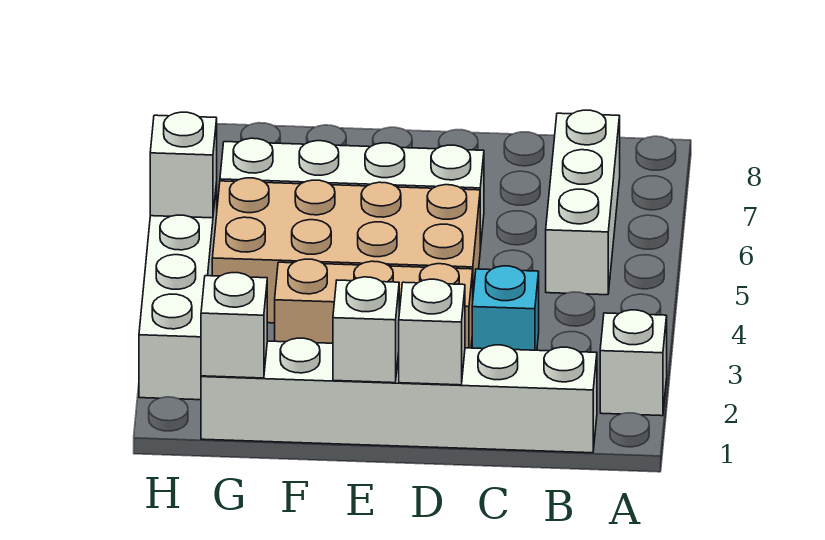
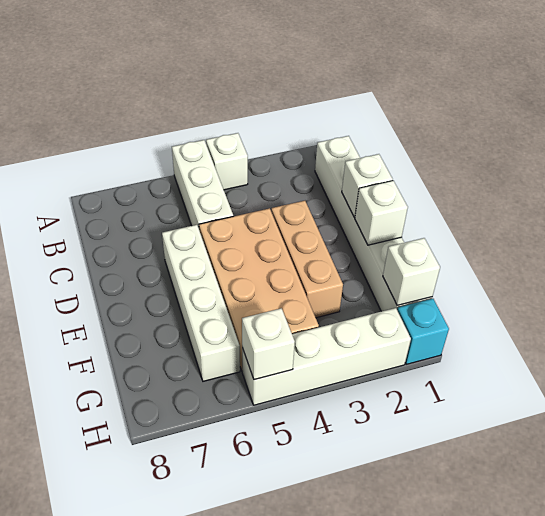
white 1x1 brick [600,310,667,416] -> white 1x1 brick moved to [206,133,248,190]
white 1x3 brick [546,110,620,295] -> white 1x3 brick turned to [172,140,233,228]
cyan 1x1 brick [472,266,539,350] -> cyan 1x1 brick moved to [397,299,449,364]

